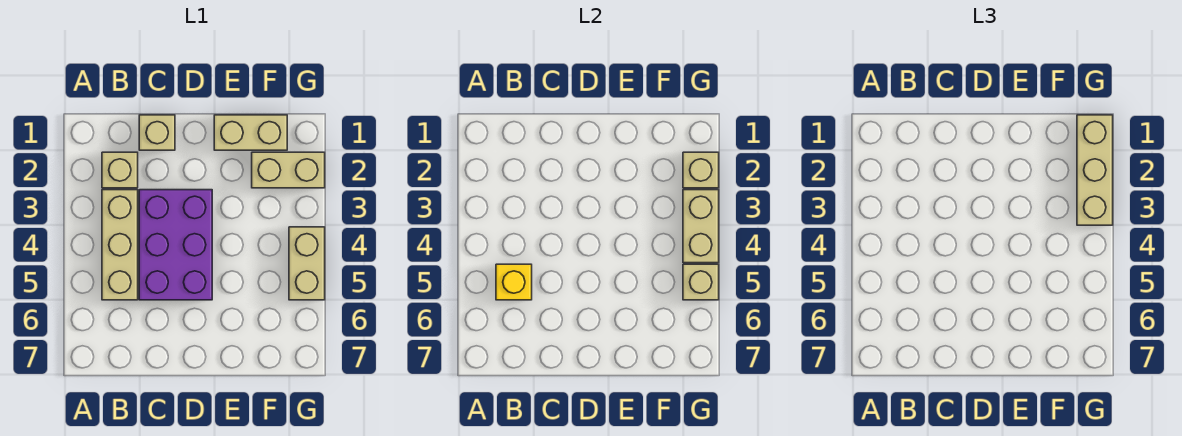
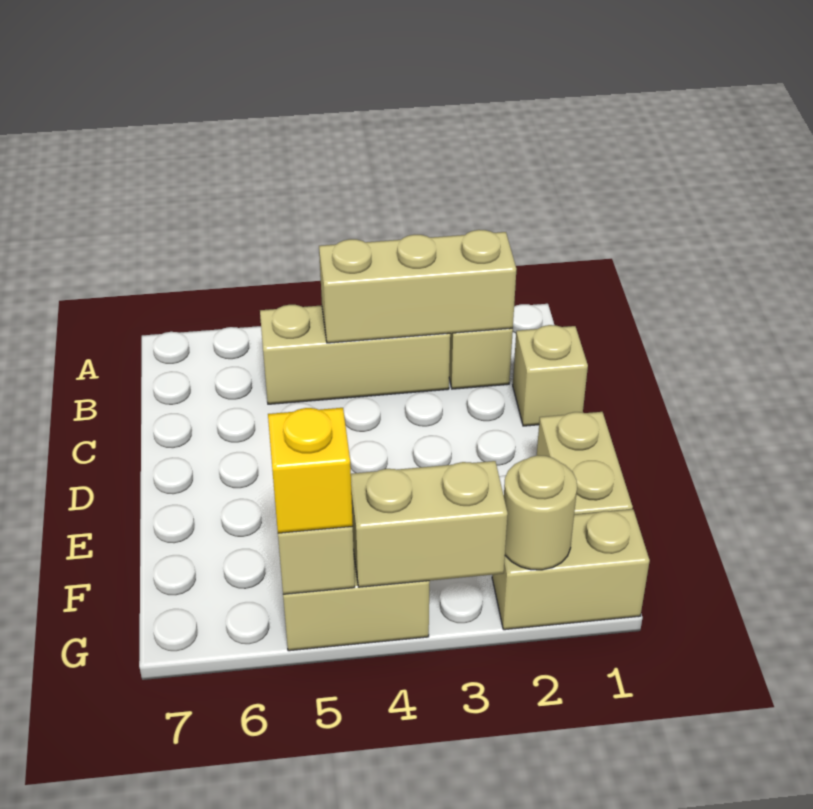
yellow 1x1 brick [496,264,532,300] -> yellow 1x1 brick moved to [268,408,353,533]
purple 2x3 brick [139,190,212,300] -> none
tan 1x2 brick [252,152,325,188] -> tan 1x2 brick turned to [492,509,650,630]
tan 1x3 brick [1077,115,1113,225] -> tan 1x3 brick moved to [319,230,516,343]
tan 1x1 brick [683,152,719,188] -> tan 1x1 round brick [504,456,577,570]

